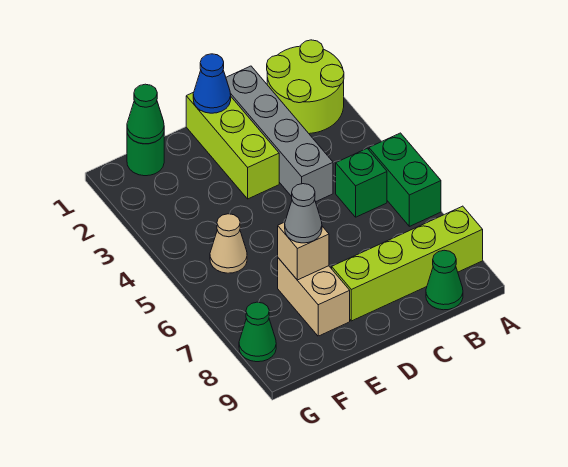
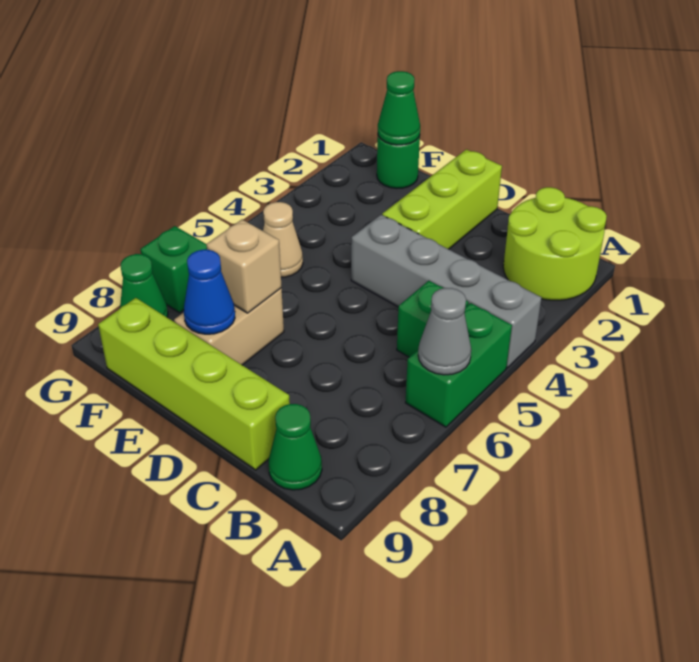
lime 1x4 brick [332,206,483,321] -> lime 1x4 brick moved to [98,298,290,470]
grey 1x4 brick [226,66,333,202] -> grey 1x4 brick turned to [351,215,542,368]
blue 1x1 cone [193,54,231,113] -> blue 1x1 cone moved to [184,250,235,334]
grey 1x1 cone [285,184,322,243] -> grey 1x1 cone moved to [418,288,471,375]
none -> green 1x1 brick [140,226,207,313]

